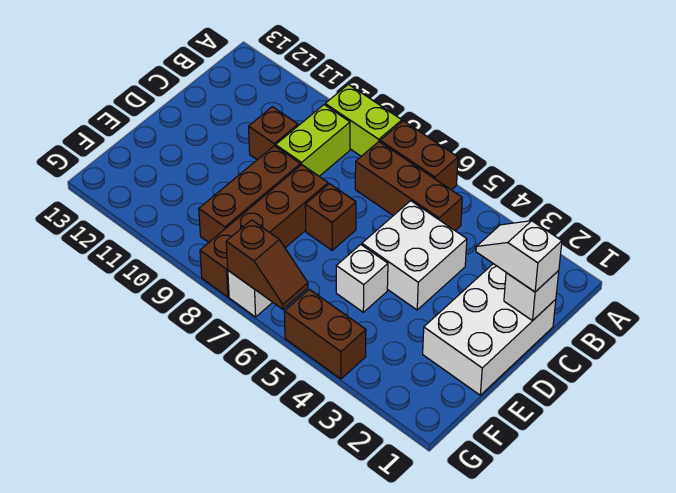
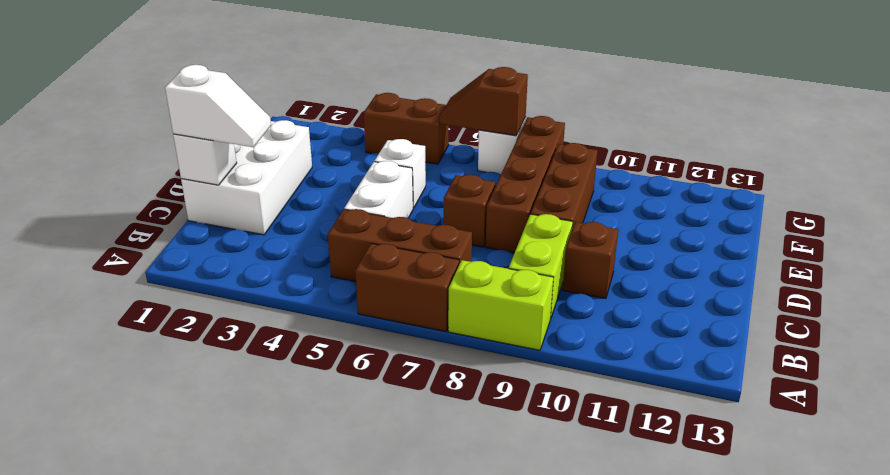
white 2x2 brick [362,201,467,310] -> white 1x2 brick [344,161,413,218]

